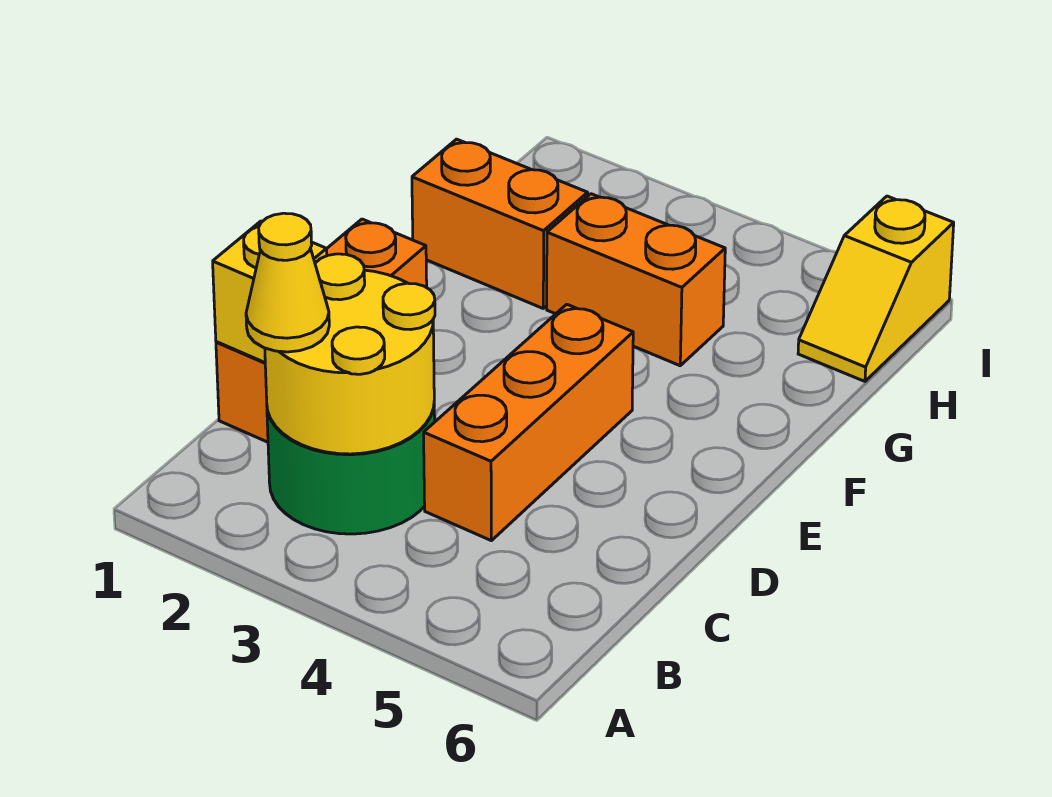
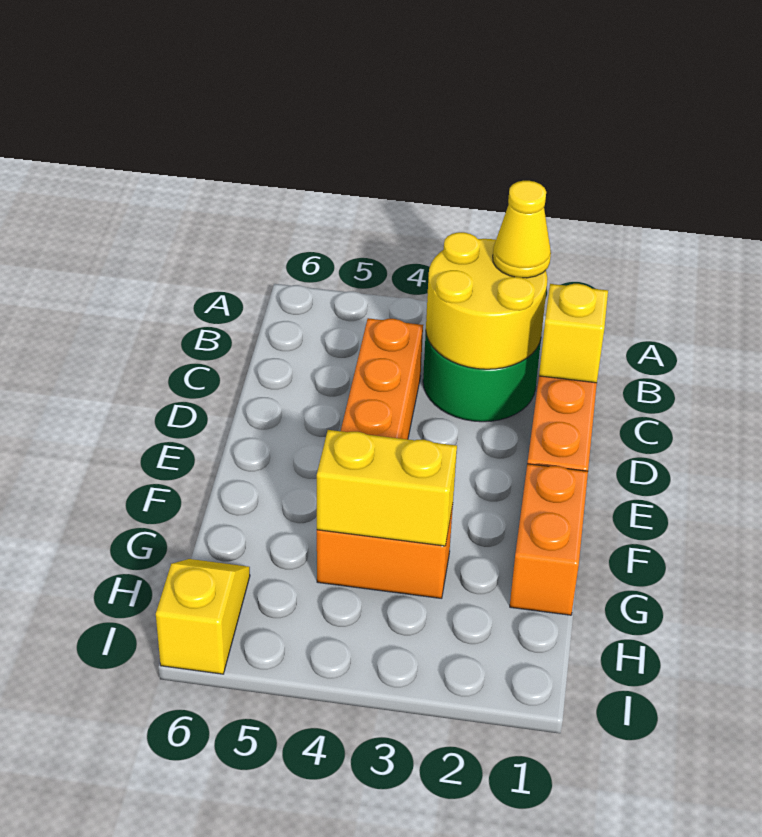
orange 1x2 brick [412,139,588,308] -> orange 1x2 brick turned to [510,464,588,615]
none -> yellow 1x2 brick [317,430,457,546]

